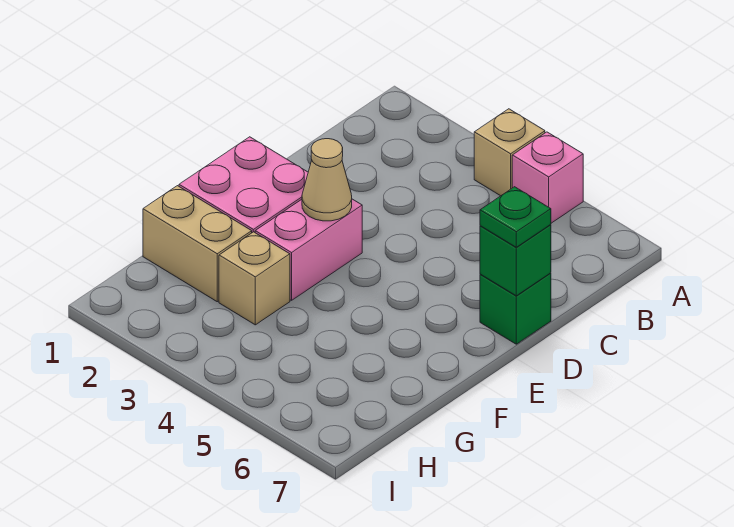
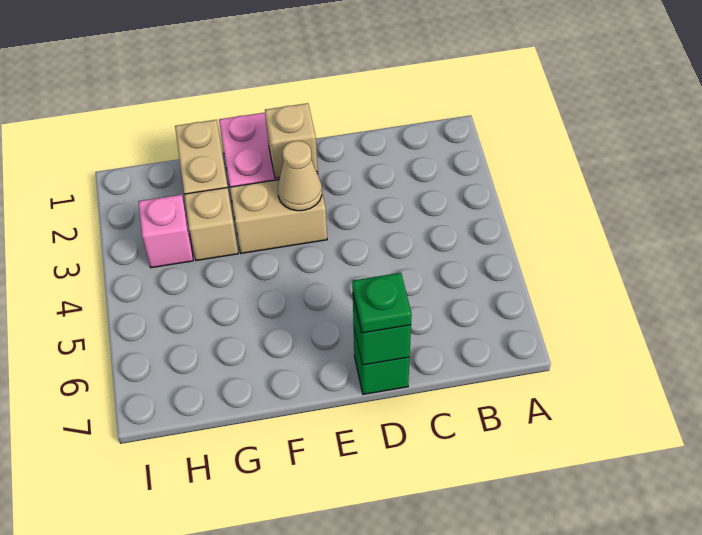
tan 1x1 brick [474,109,545,196] -> tan 1x1 brick moved to [265,103,318,178]
pink 1x1 brick [512,132,583,223] -> pink 1x1 brick moved to [138,195,193,268]
pink 1x2 brick [255,199,362,300] -> tan 1x2 brick [230,174,327,253]

